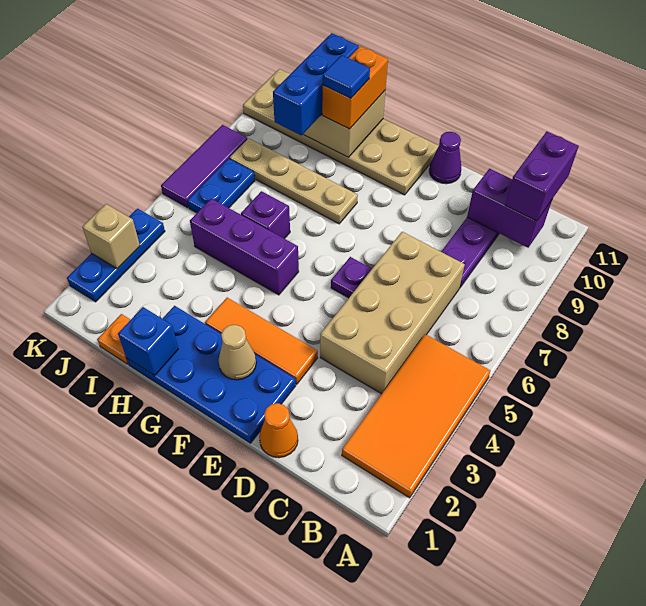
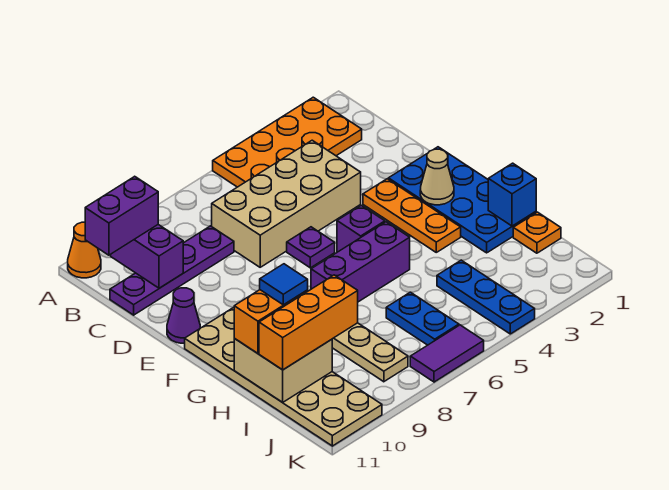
orange 2x4 tile [342,334,490,498] -> orange 2x4 plate [213,97,362,187]
orange 1x1 cone [259,403,298,458] -> orange 1x1 cone moved to [68,222,101,278]
orange 1x3 tile [205,298,318,384] -> orange 1x3 plate [363,179,461,252]
purple 1x3 brick [190,199,299,295] -> purple 1x3 brick turned to [311,222,410,302]
purple 1x1 brick [241,191,290,239] -> purple 1x1 brick moved to [337,205,385,252]
blue 1x3 brick [273,33,359,135] -> orange 1x3 brick [259,275,358,370]
blue 1x2 plate [188,159,255,213] -> blue 1x2 plate turned to [386,292,459,345]
blue 1x3 plate [67,209,165,302] -> blue 1x3 plate turned to [437,260,535,334]
tan 1x1 brick [82,204,140,269] -> none
purple 1x3 tile [161,125,247,208] -> purple 1x2 tile [410,325,484,382]

